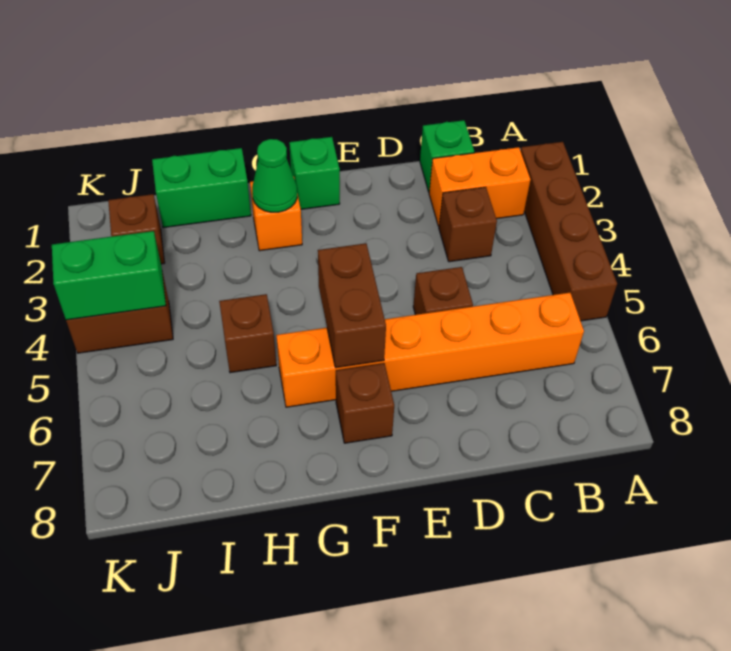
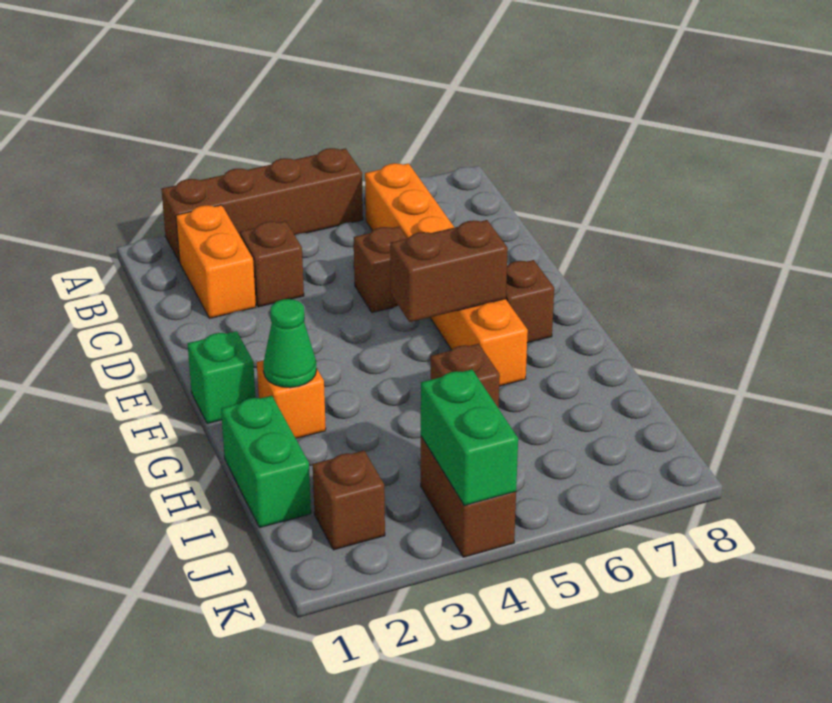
green 1x1 brick [420,120,474,192] -> none

